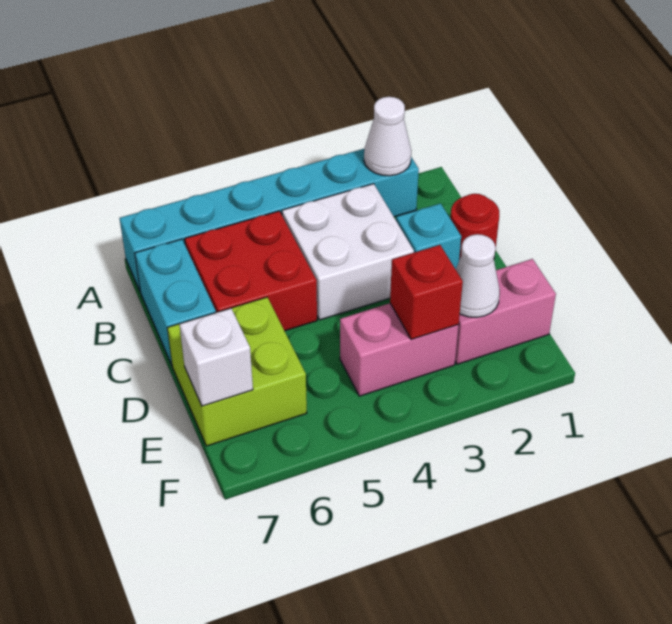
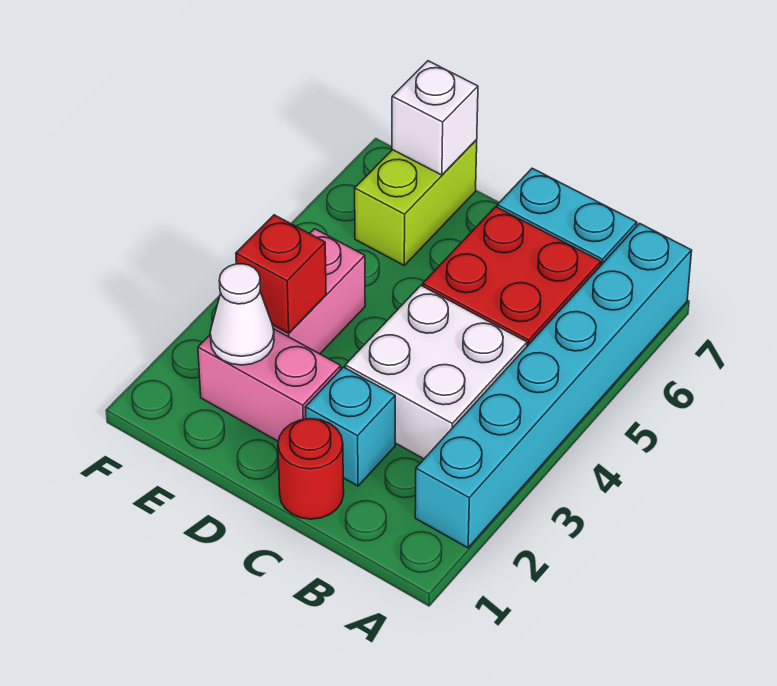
white 1x1 cone [364,97,411,176] -> none
lime 2x2 brick [167,297,307,446] -> lime 1x2 brick [355,140,477,265]
pink 1x2 brick [455,259,556,364] -> pink 1x2 brick turned to [198,329,341,441]

